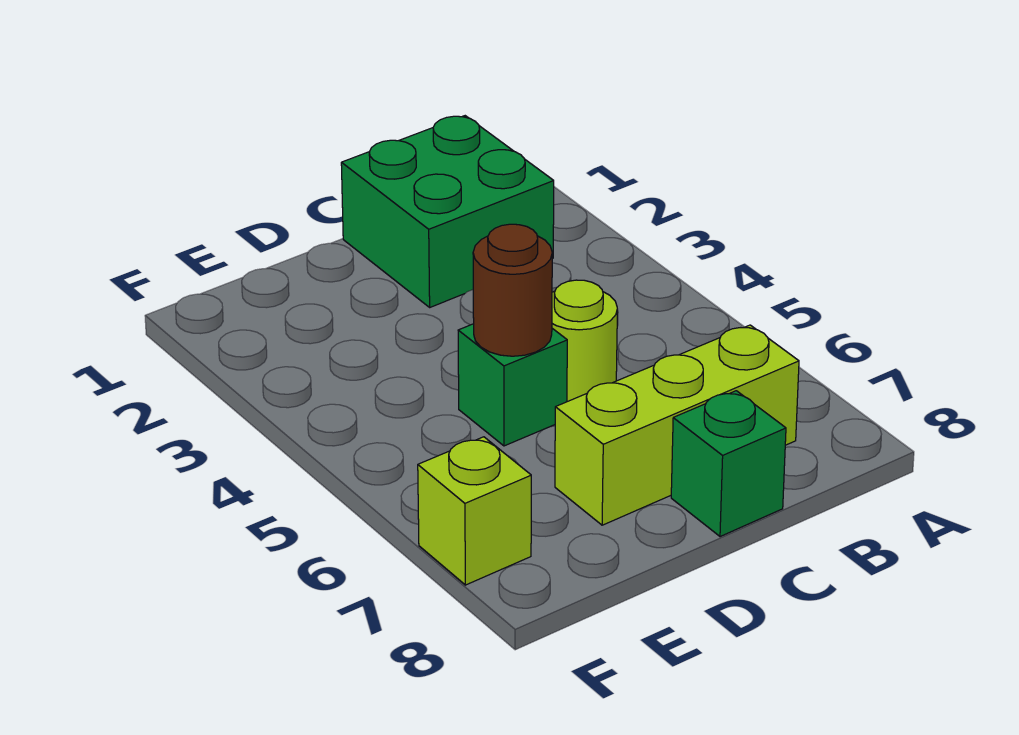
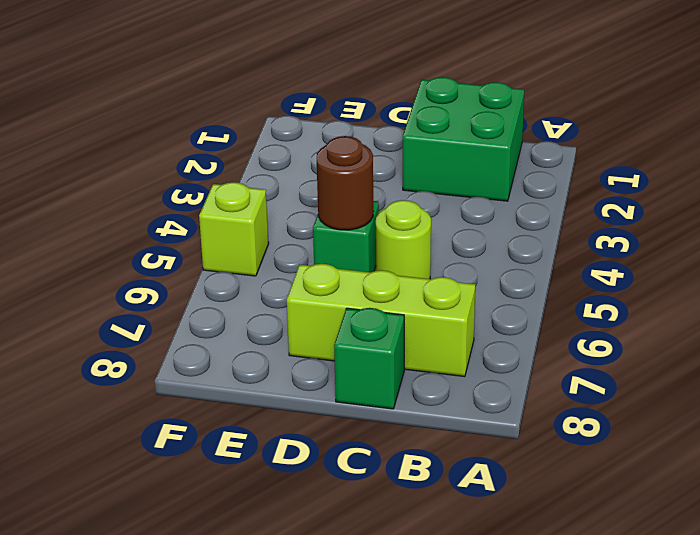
lime 1x1 brick [418,437,531,585] -> lime 1x1 brick moved to [199,182,269,276]

